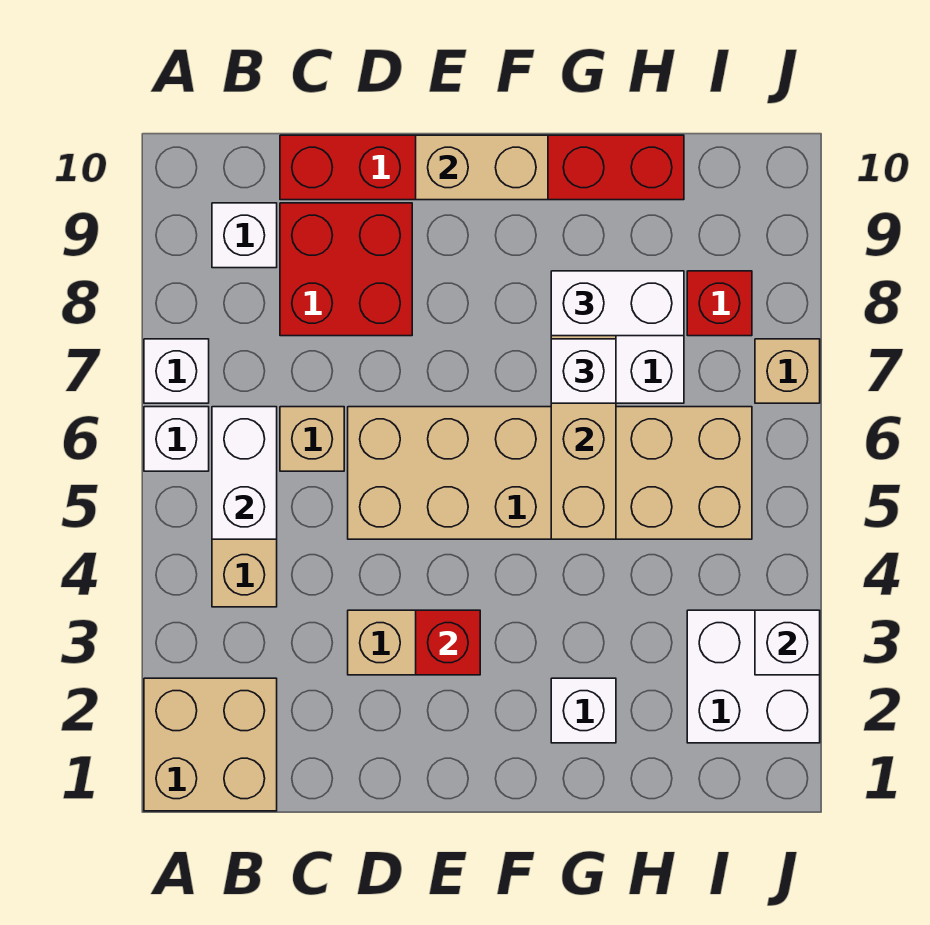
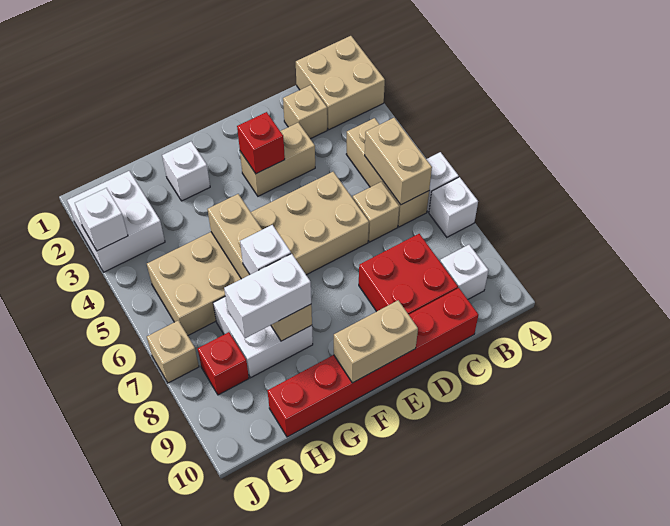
white 1x2 brick [212,407,277,539] -> tan 1x2 brick [365,118,432,205]
none -> tan 1x1 brick [283,85,327,139]

